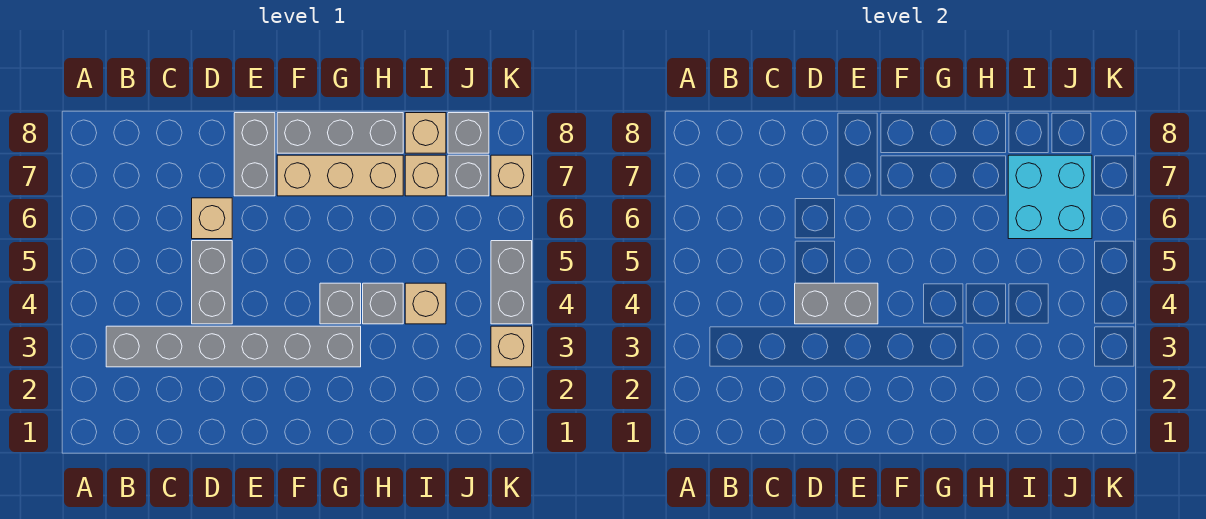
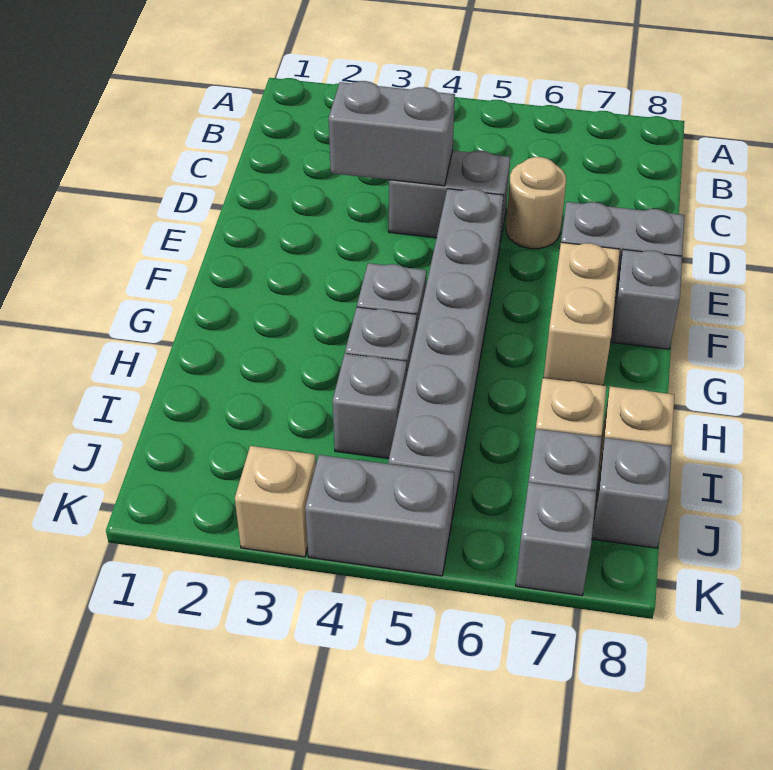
grey 1x6 brick [106,326,361,367] -> grey 1x6 brick moved to [388,189,504,518]
grey 1x2 brick [795,283,878,324] -> grey 1x2 brick turned to [329,81,455,186]
tan 1x1 brick [192,198,232,239] -> tan 1x1 round brick [506,157,566,249]
tan 1x3 brick [277,155,403,196] -> tan 1x2 brick [544,242,620,385]
grey 1x3 brick [277,113,403,153] -> grey 1x1 brick [611,249,682,349]
tan 1x1 brick [405,283,446,324] -> grey 1x1 brick [333,354,407,458]
cyan 2x2 brick [1008,155,1092,239] -> none
tan 1x1 brick [491,155,532,196] -> grey 1x1 brick [516,482,596,596]

